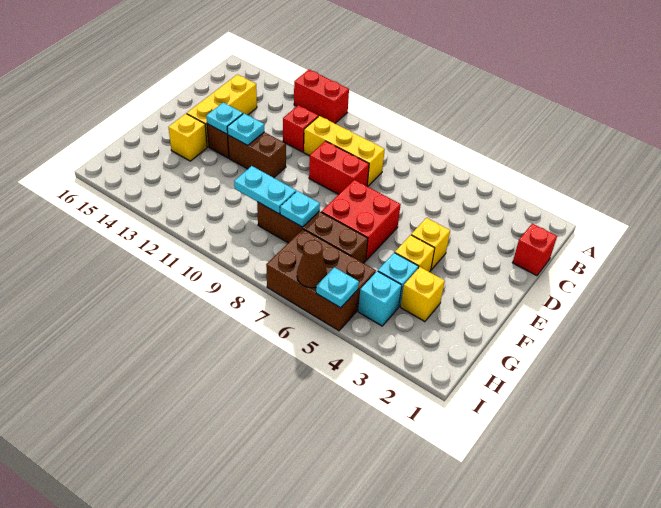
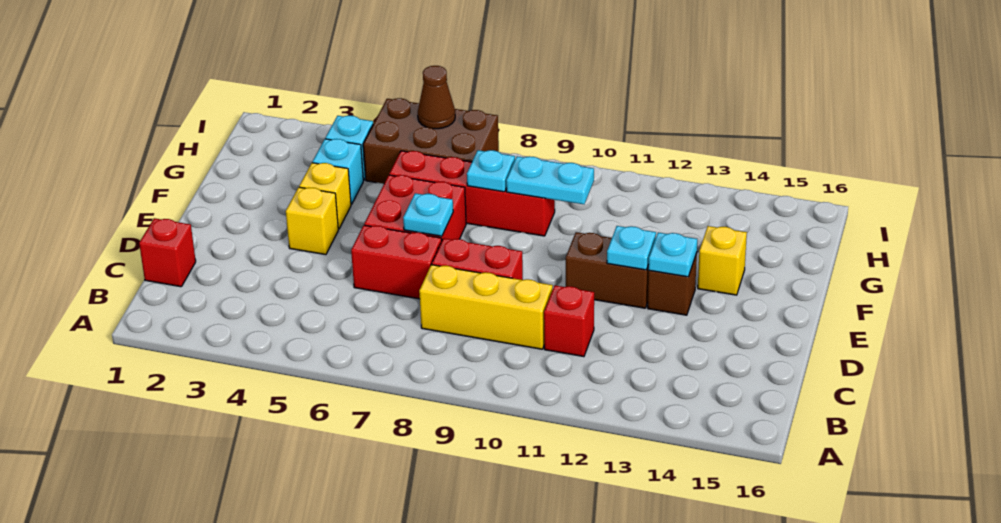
red 1x2 brick [294,70,349,123] -> red 1x2 brick moved to [351,225,442,299]
yellow 1x3 brick [187,74,257,147] -> none
yellow 1x1 brick [401,267,445,322] -> none
brown 1x4 brick [257,202,368,263] -> red 1x4 brick [389,151,555,236]
cyan 1x1 plate [316,267,359,308] -> cyan 1x1 plate moved to [403,193,453,236]

